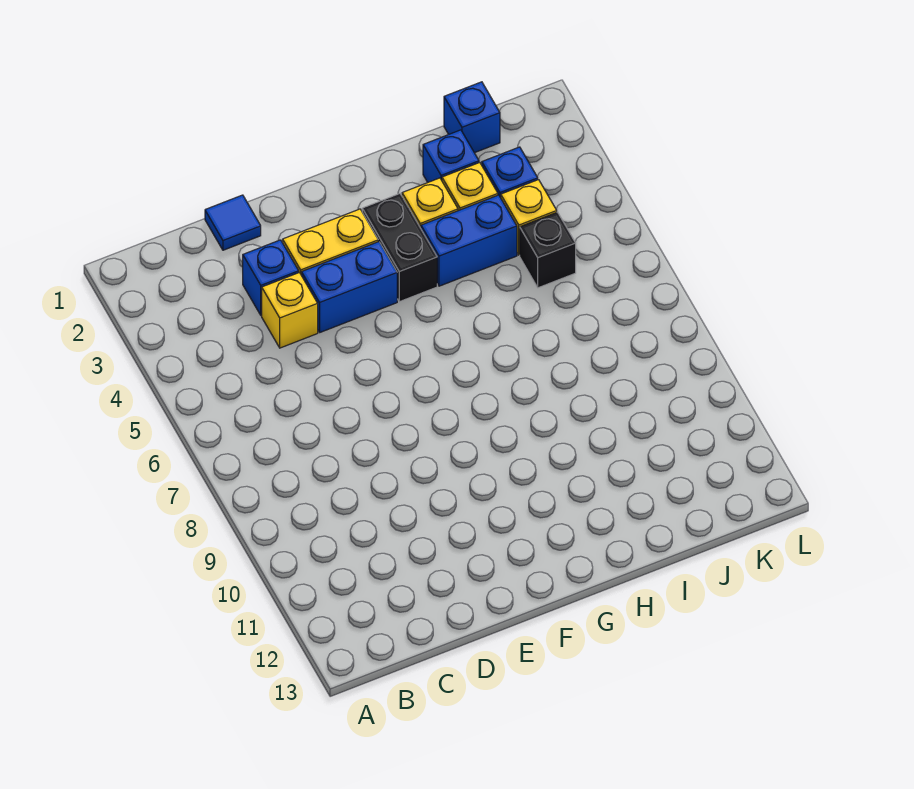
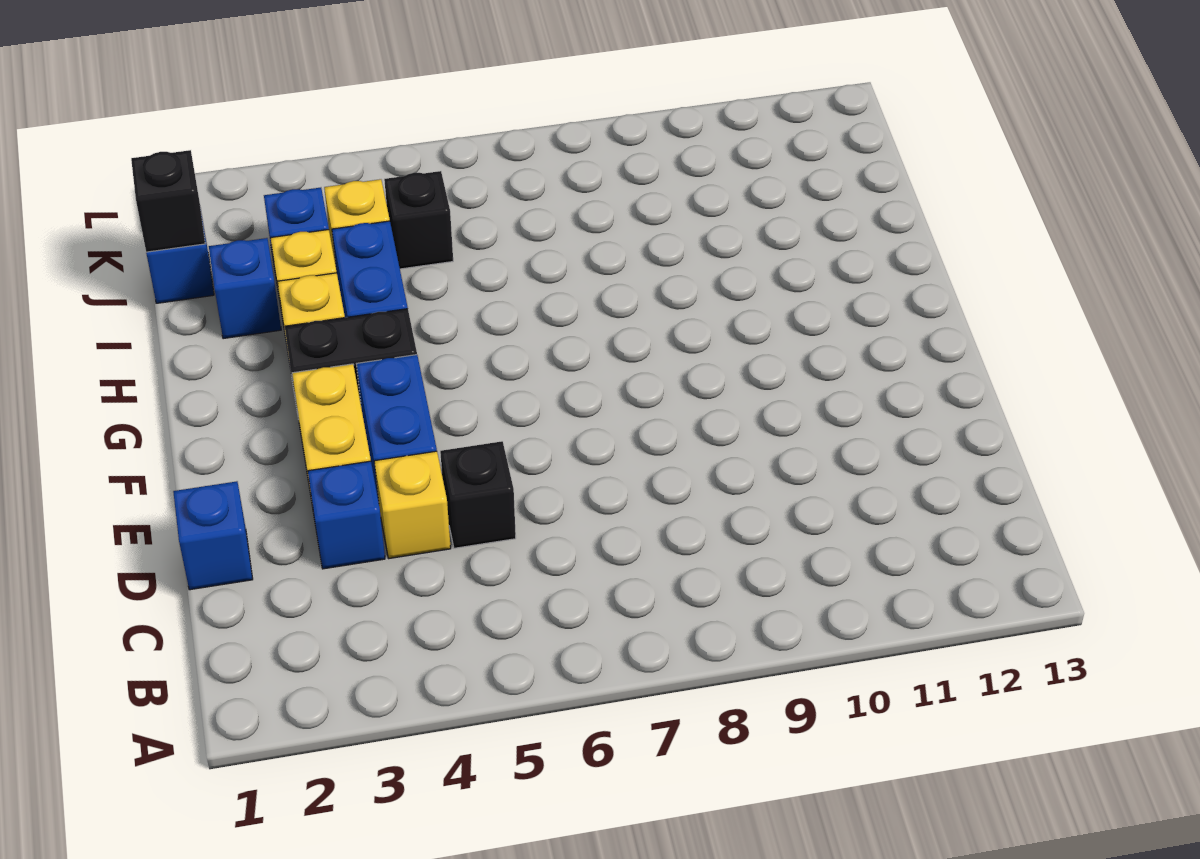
blue 1x1 tile [205,195,261,250] -> blue 1x1 brick [173,481,253,590]
none -> black 1x1 brick [440,441,516,548]
none -> black 1x1 brick [131,150,205,252]

